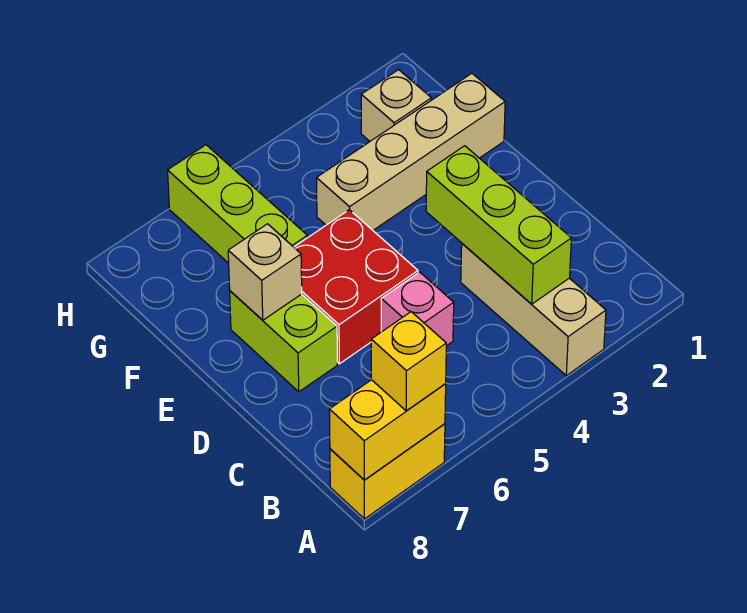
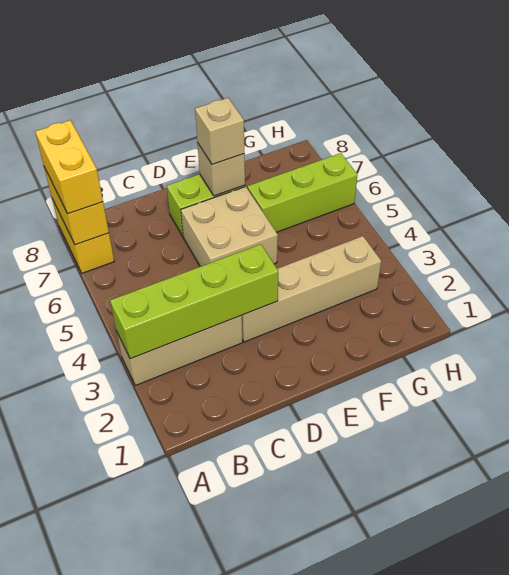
yellow 1x1 brick [371,312,446,411] -> yellow 1x2 brick [35,120,103,214]
lime 1x3 brick [426,146,571,304] -> lime 1x4 brick [110,244,278,359]
pink 1x1 brick [381,272,454,346] -> none
red 2x2 brick [294,210,418,364] -> tan 2x2 brick [181,187,278,267]
tan 1x4 brick [316,73,505,230] -> tan 1x4 brick turned to [241,236,381,342]
tan 1x1 brick [361,70,431,141] -> tan 1x1 brick moved to [195,98,244,164]

